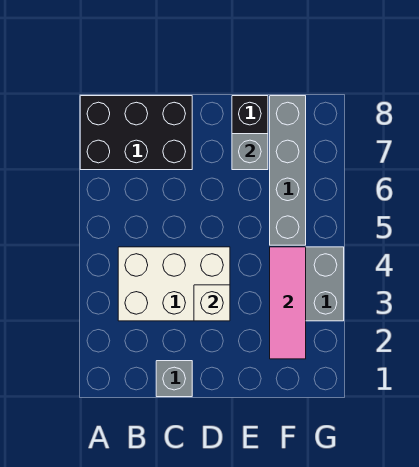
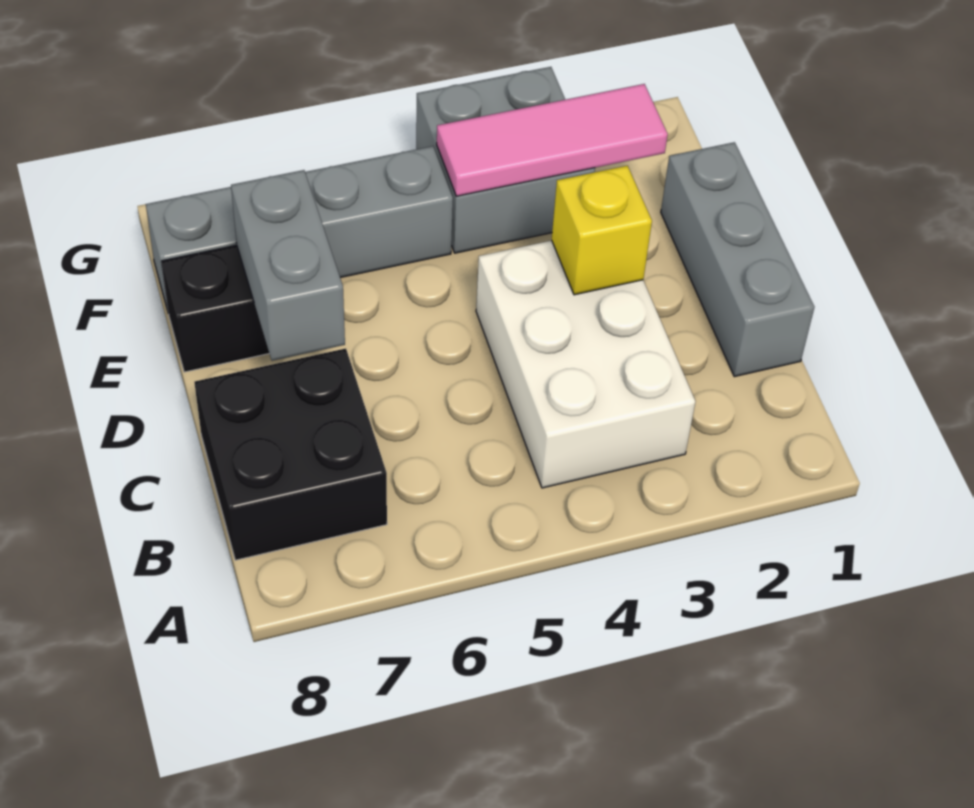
black 2x3 brick [80,96,192,170] -> black 2x2 brick [194,348,387,560]
grey 1x1 brick [156,361,192,397] -> grey 1x3 brick [661,142,814,377]
white 1x1 brick [194,285,230,321] -> yellow 1x1 brick [552,166,652,295]
grey 1x1 brick [232,134,268,170] -> grey 1x2 brick [231,170,345,361]

